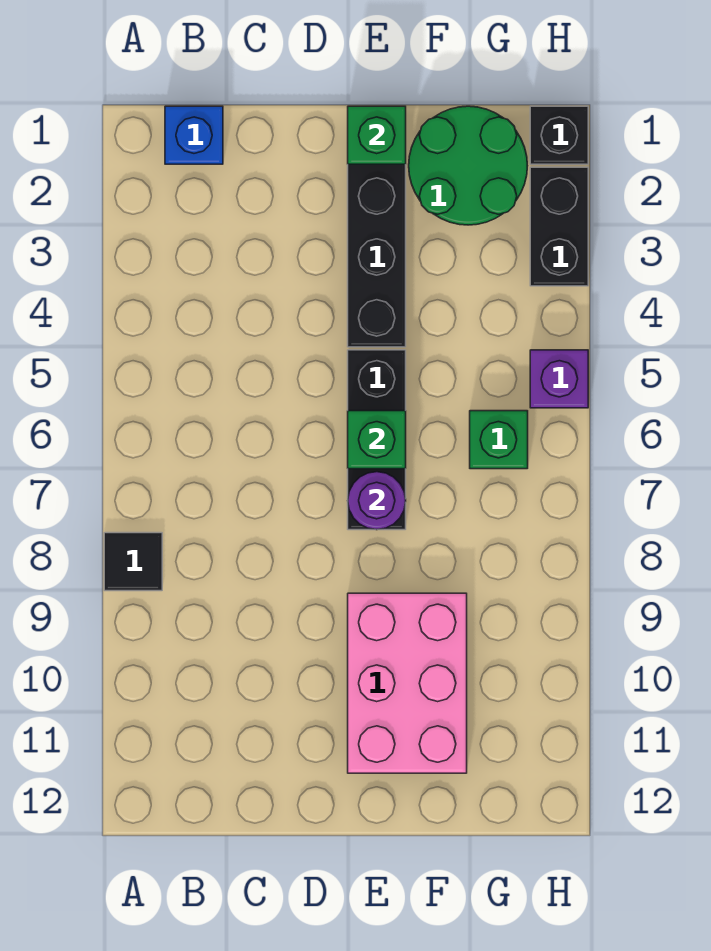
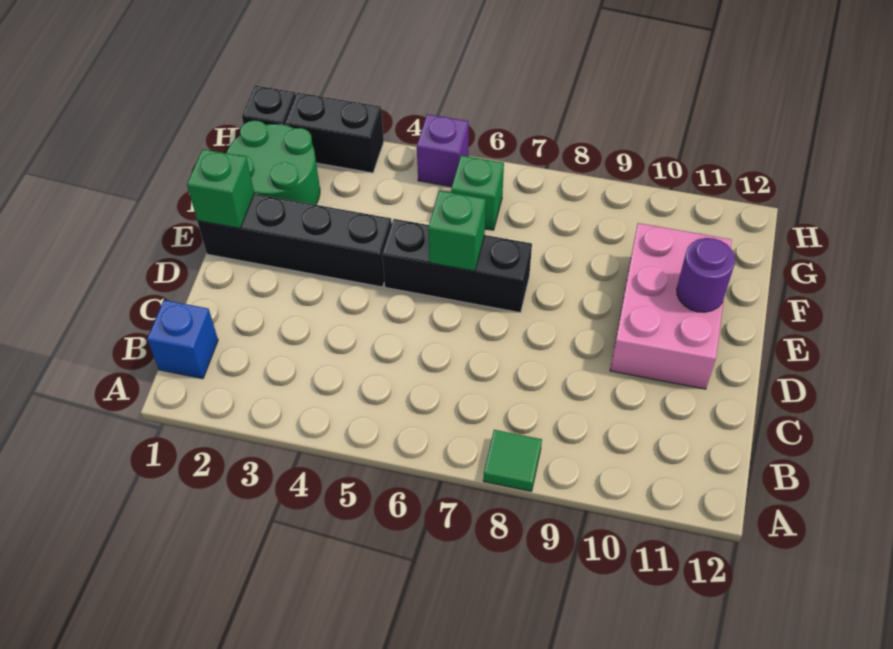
black 1x1 tile [104,533,162,591] -> green 1x1 tile [483,430,542,491]
purple 1x1 round brick [348,472,406,530] -> purple 1x1 round brick moved to [677,238,735,312]
pink 2x3 brick [348,593,467,773] -> pink 2x3 brick turned to [610,223,732,389]

